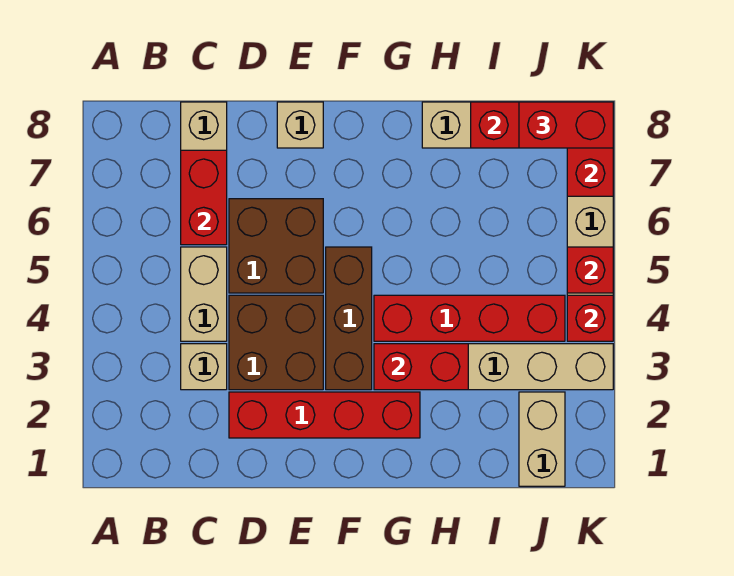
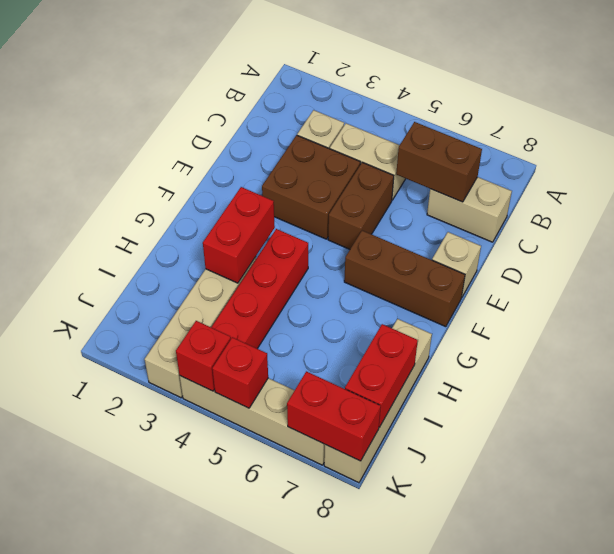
red 1x2 brick [181,150,227,245] -> brown 1x2 brick [396,122,482,202]
red 1x4 brick [229,392,420,438] -> none
brown 2x2 brick [229,199,323,293] -> brown 1x2 brick [328,162,394,249]
brown 1x3 brick [326,247,372,390] -> brown 1x3 brick moved to [344,231,465,327]
tan 1x2 brick [519,392,565,486] -> none
red 1x2 brick [519,102,613,148] -> none

